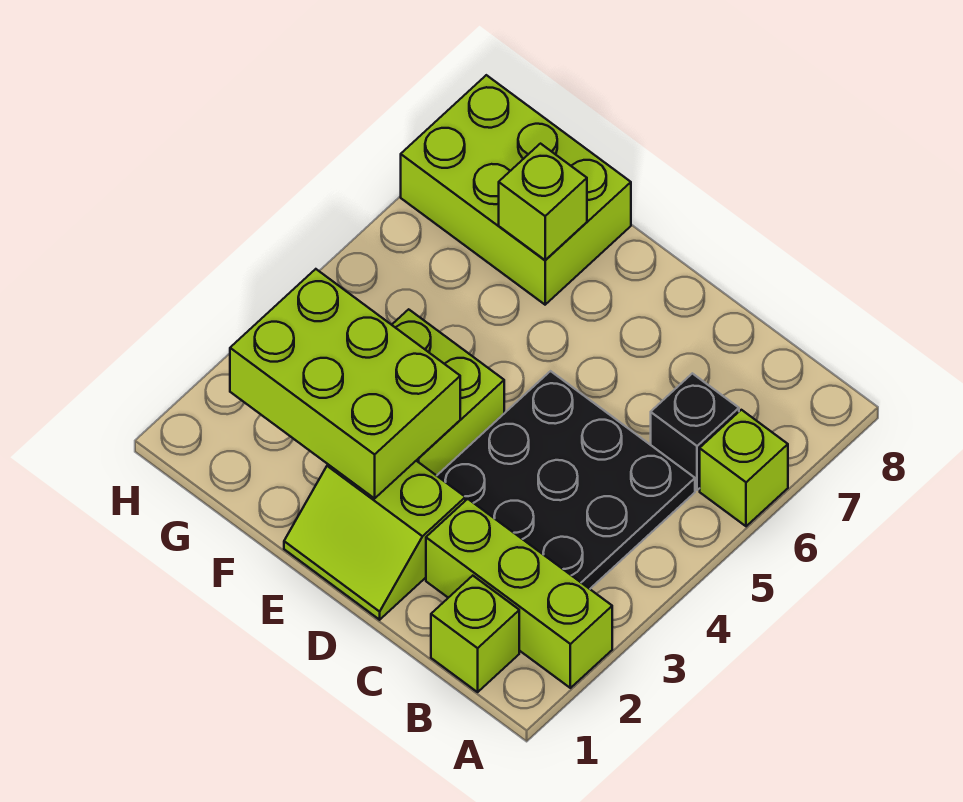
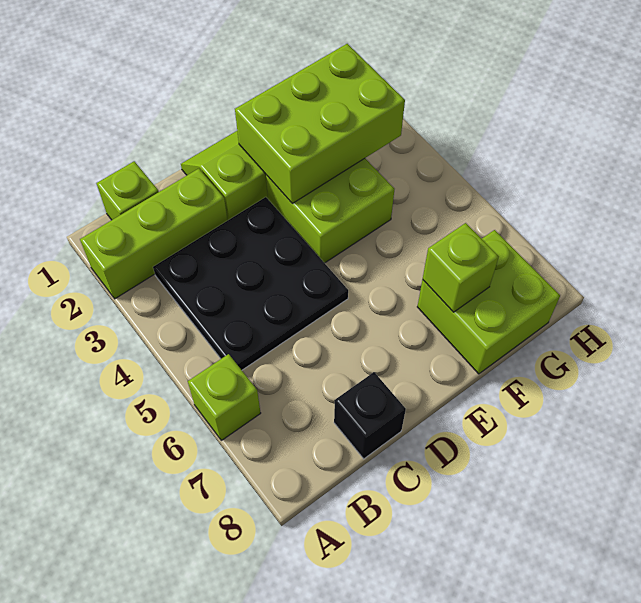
black 1x1 brick [651,373,739,490] -> black 1x1 brick moved to [334,372,406,459]
lime 2x3 brick [401,75,631,305] -> lime 2x2 brick [417,230,560,374]

